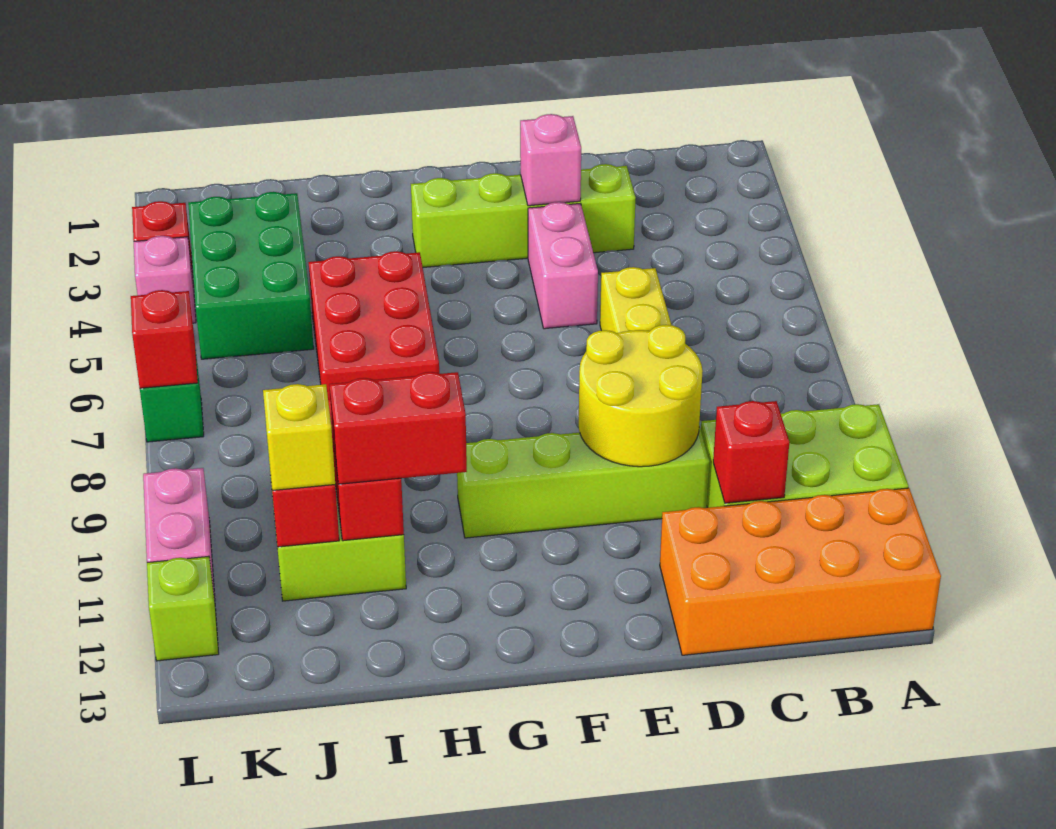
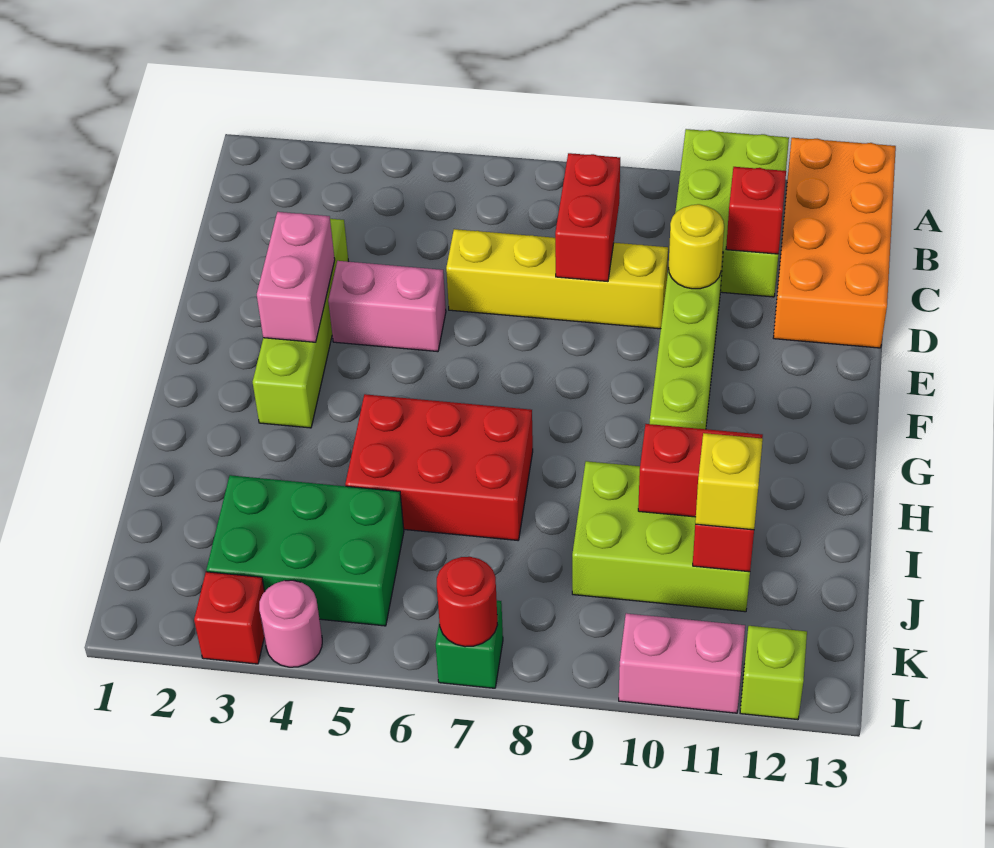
yellow 2x2 round brick [579,325,703,467] -> yellow 1x1 round brick [669,204,724,289]
pink 1x1 brick [520,114,581,206] -> pink 1x2 brick [257,212,335,342]
red 1x2 brick [329,372,467,484] -> red 1x2 brick moved to [555,153,620,281]
pink 1x1 brick [134,236,196,323] -> pink 1x1 round brick [259,580,322,667]
red 1x1 brick [131,290,198,388] -> red 1x1 round brick [437,557,498,647]

